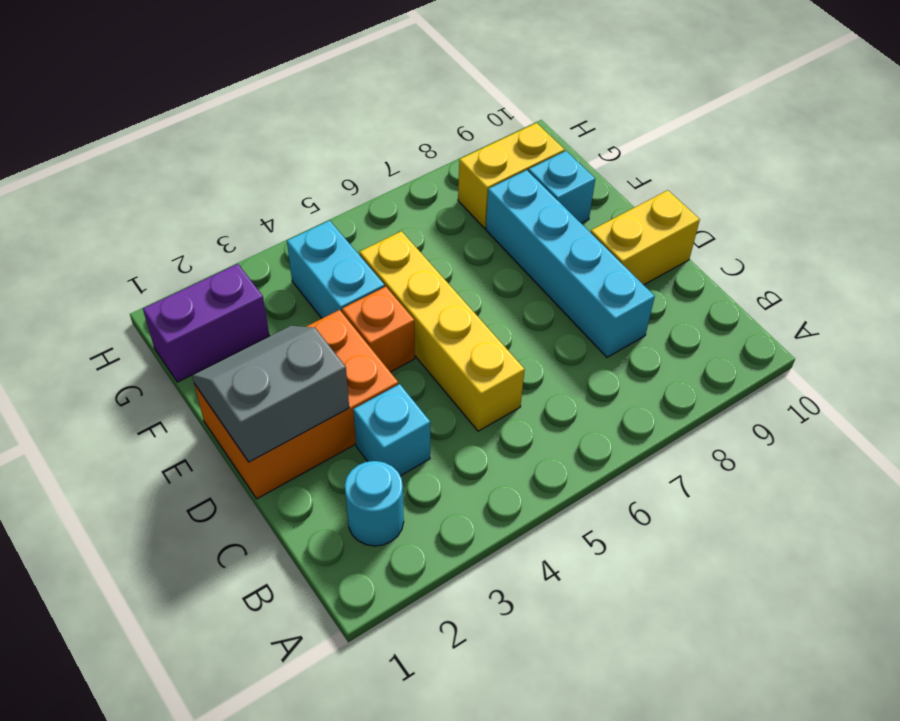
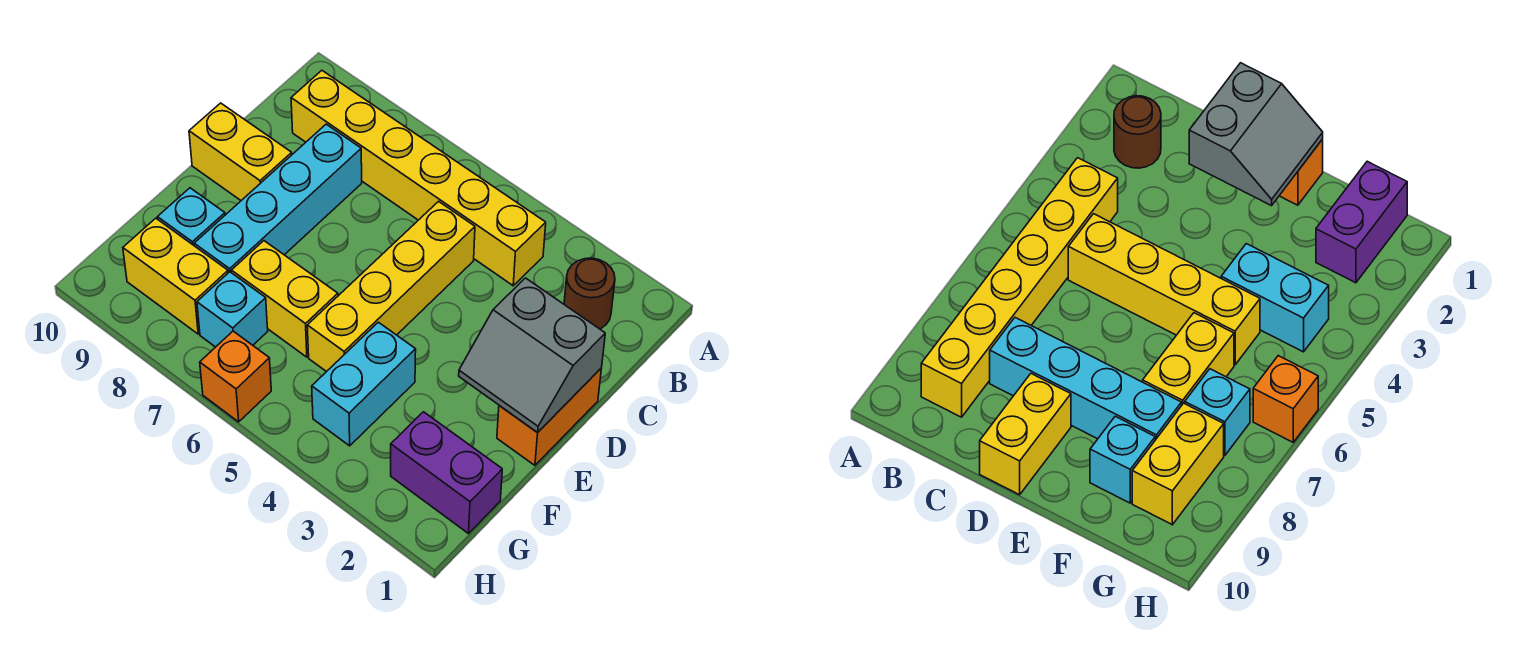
cyan 1x1 round brick [345,461,404,546] -> brown 1x1 round brick [564,258,615,329]
none -> yellow 1x6 brick [291,70,546,286]
cyan 1x1 brick [353,384,430,476] -> cyan 1x1 brick moved to [197,272,268,347]
orange 2x3 brick [194,310,398,499] -> orange 1x2 brick [497,368,602,465]
orange 1x1 brick [342,287,415,372] -> orange 1x1 brick moved to [200,331,271,422]
none -> yellow 1x2 brick [231,241,338,357]

